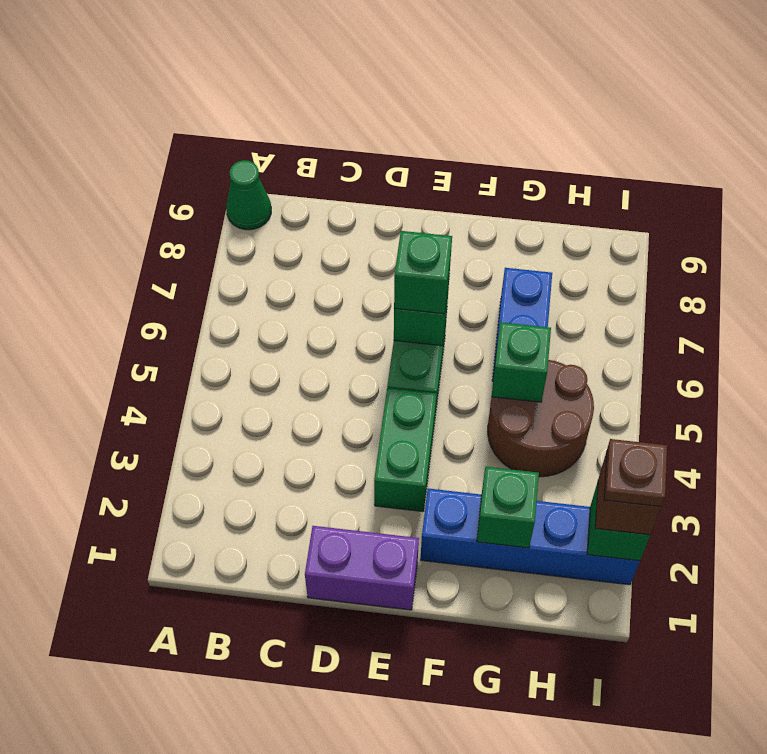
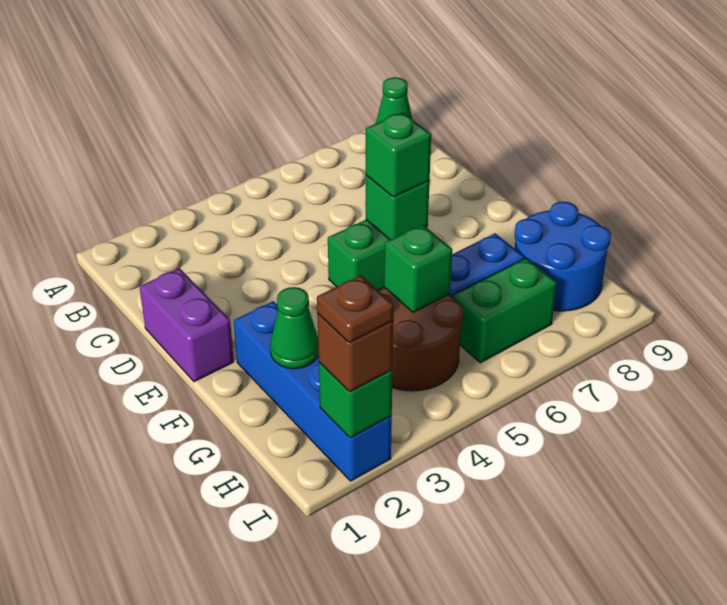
green 1x2 brick [374,388,437,512] -> green 1x2 brick moved to [453,258,557,363]
green 1x1 brick [477,467,539,548] -> green 1x1 cone [270,287,319,369]
none -> blue 2x2 round brick [515,202,611,311]

